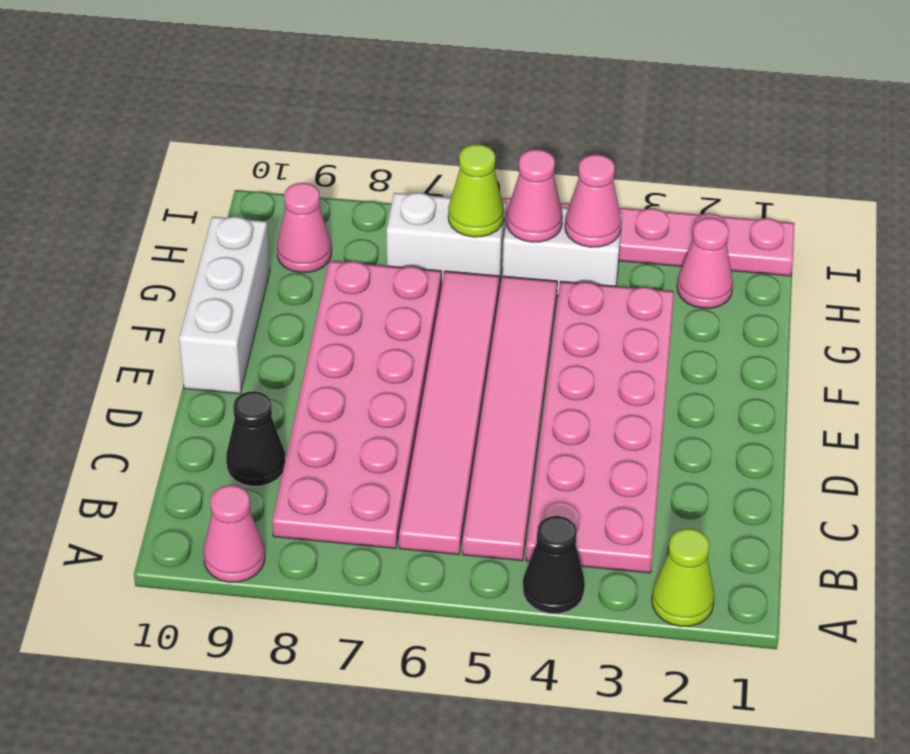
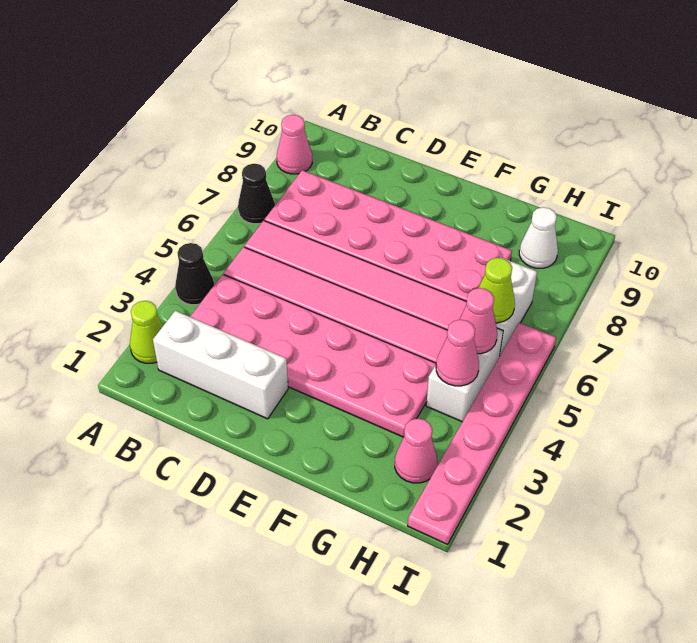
black 1x1 cone [226,391,285,486] -> black 1x1 cone moved to [238,164,275,224]
white 1x3 brick [179,217,270,394] -> white 1x3 brick moved to [153,311,288,419]
pink 1x1 cone [277,183,331,273] -> white 1x1 cone [519,207,558,268]

